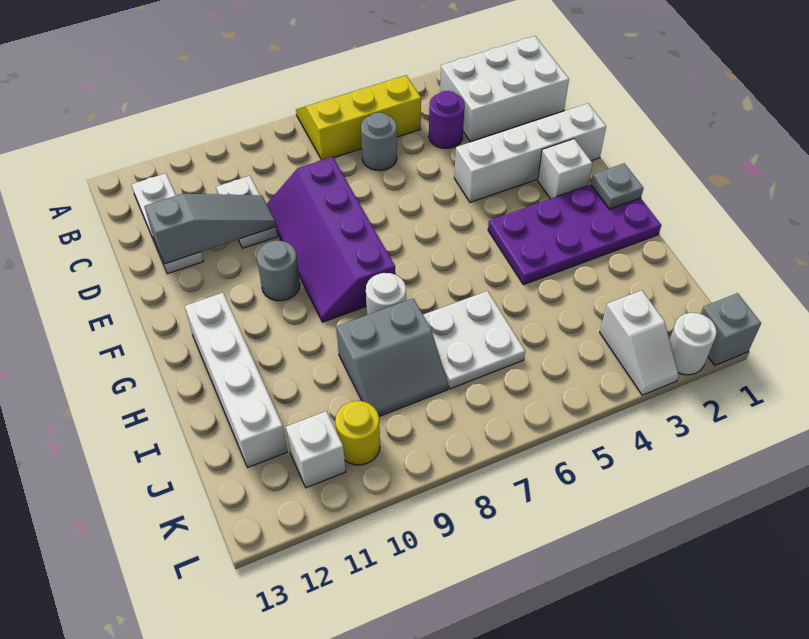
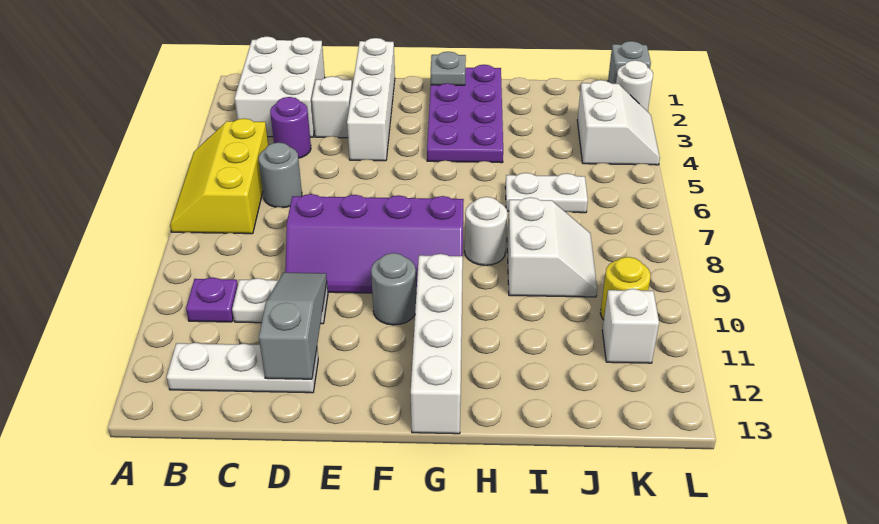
none -> purple 1x1 plate [186,277,238,322]
white 1x1 brick [538,139,592,199] -> white 1x1 brick moved to [312,76,352,138]
white 1x4 brick [185,293,287,468] -> white 1x4 brick turned to [411,254,463,434]
white 2x2 plate [423,291,525,389] -> white 1x2 plate [505,173,588,213]
grey 2x2 slope [336,298,448,416] -> white 2x2 slope [507,197,597,297]
white 1x2 slope [600,290,679,395] -> white 2x2 slope [577,80,660,165]

